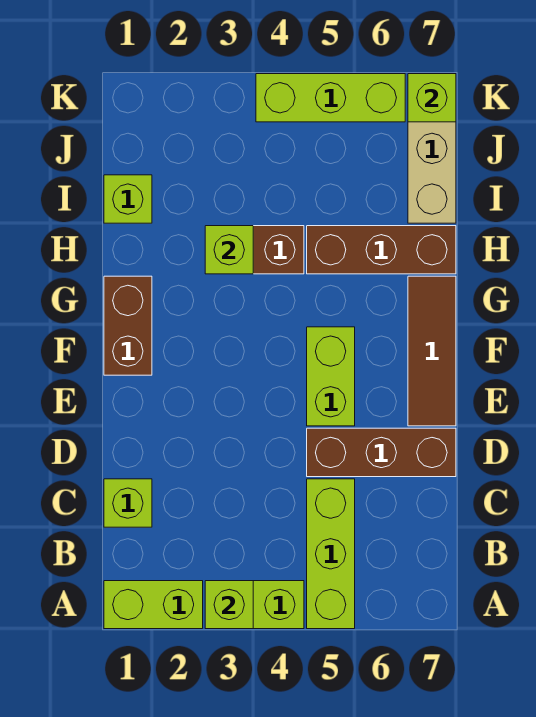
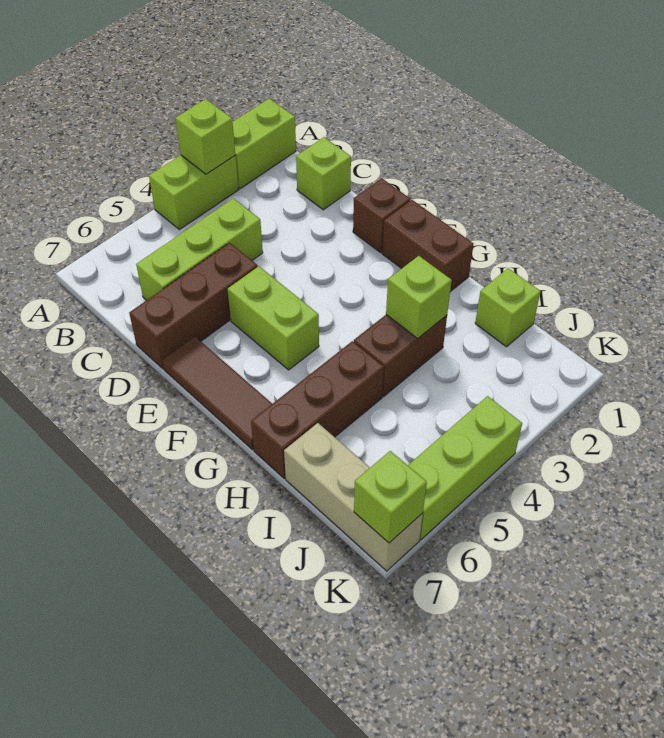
lime 1x3 brick [307,479,355,629] -> lime 1x3 brick turned to [136,198,263,300]
none -> brown 1x1 brick [353,178,410,253]

